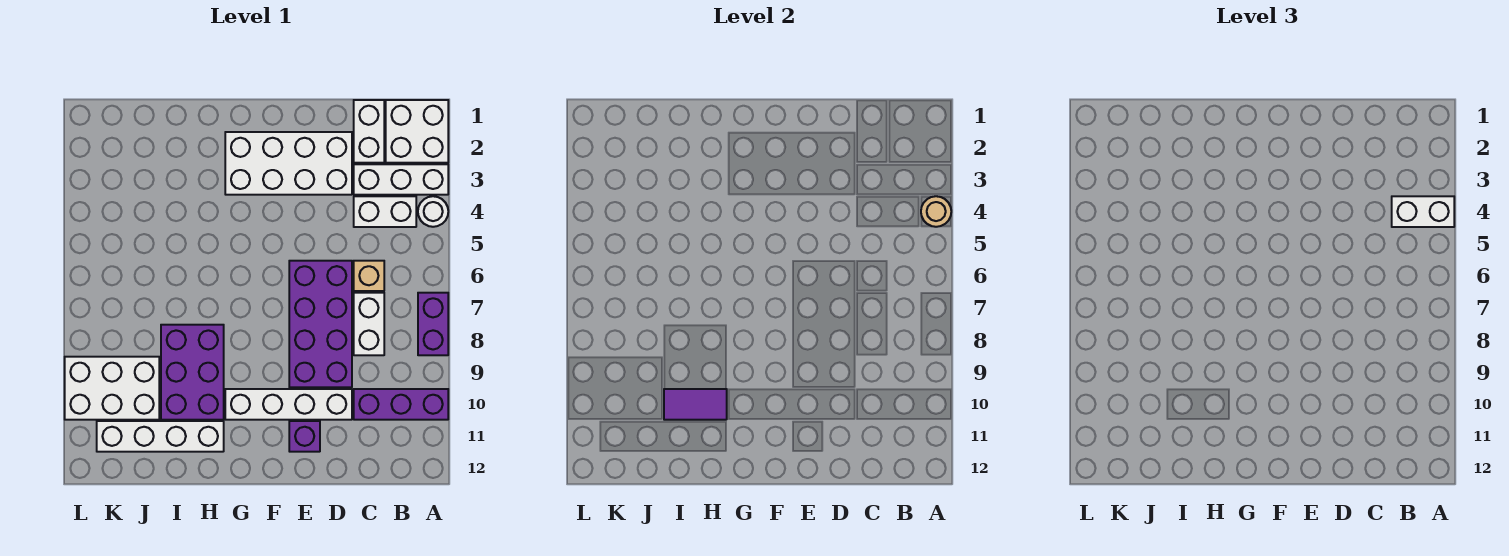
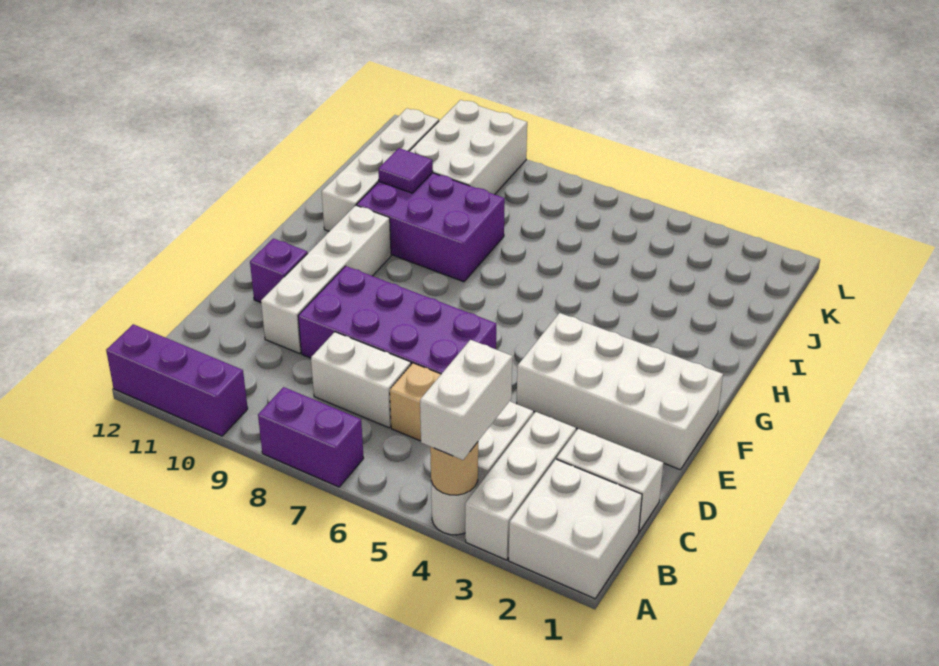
purple 1x3 brick [354,389,448,420] -> purple 1x3 brick turned to [106,324,248,436]
white 2x4 brick [225,132,352,195] -> white 2x4 brick turned to [517,313,723,470]
purple 1x2 tile [664,389,727,420] -> purple 1x1 tile [378,148,433,193]

